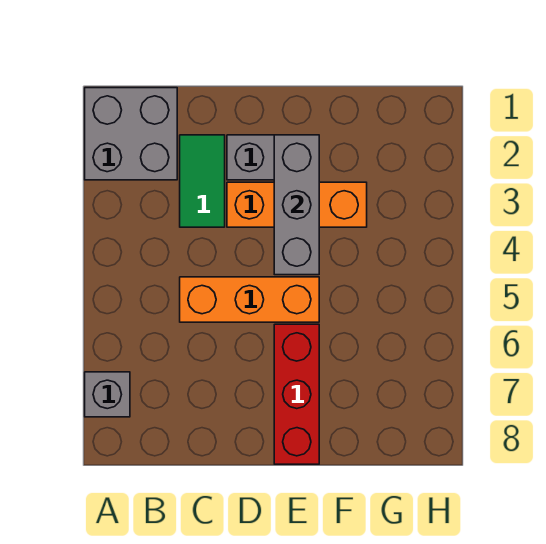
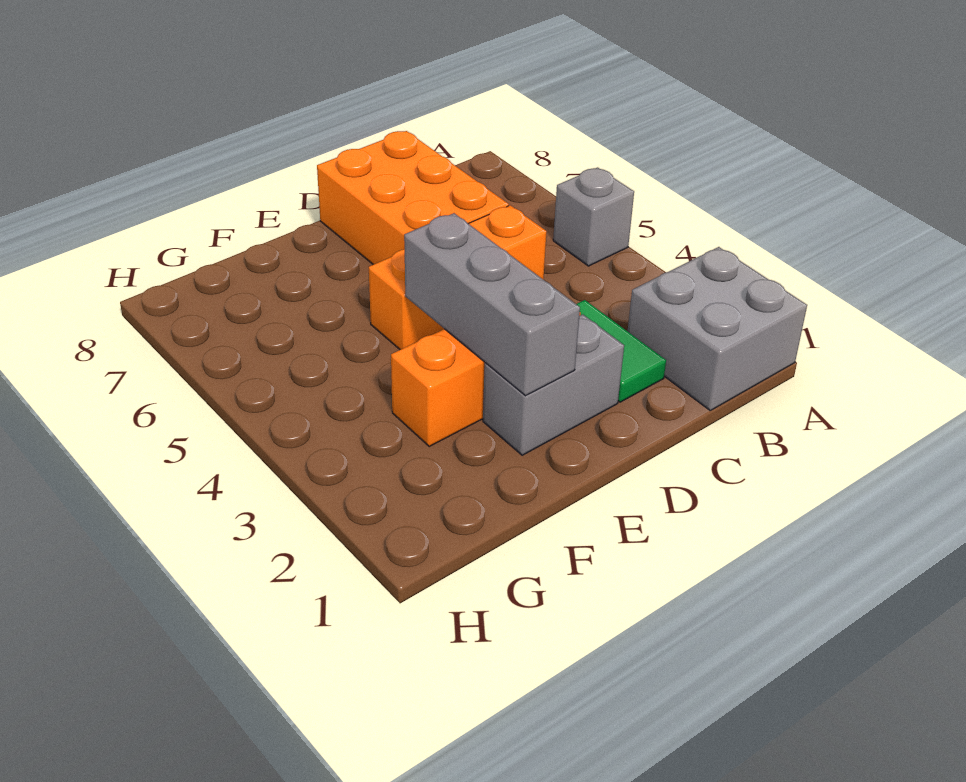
grey 1x1 brick [85,372,130,417] -> grey 1x1 brick moved to [553,167,634,266]
none -> orange 2x3 brick [317,131,509,265]
red 1x3 brick [274,324,319,464] -> none

